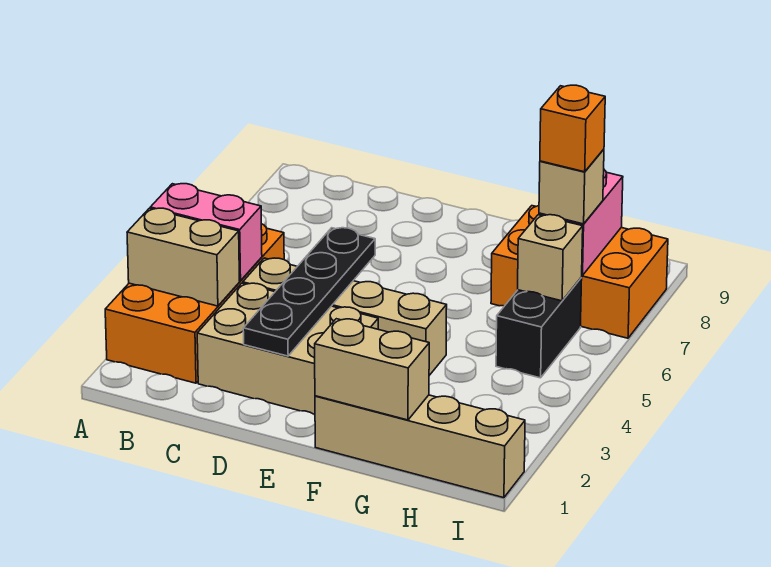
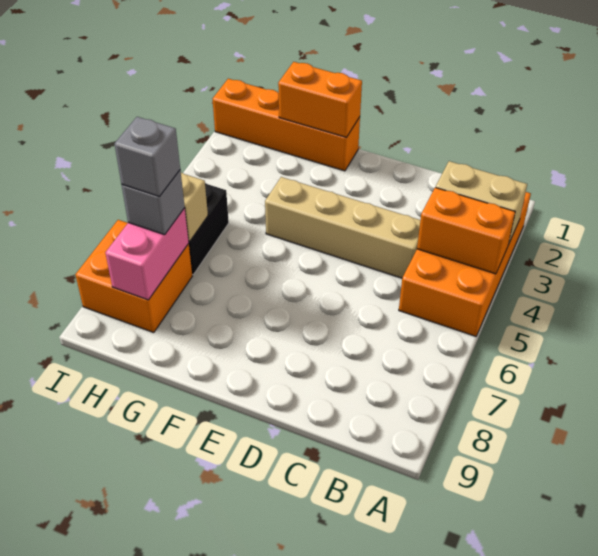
pink 1x2 brick [150,184,262,281] -> orange 1x2 brick [417,187,515,274]
tan 2x3 brick [197,283,378,415] -> none
black 1x4 plate [243,228,375,356] -> none
tan 1x4 brick [315,395,525,498] -> orange 1x4 brick [213,79,360,171]
tan 1x2 brick [315,319,429,420] -> orange 1x2 brick [278,62,362,138]
orange 2x3 brick [491,206,668,338] -> orange 2x2 brick [75,220,192,333]
tan 1x1 brick [539,149,604,224] -> grey 1x1 brick [122,170,185,235]
orange 1x1 brick [540,85,605,172] -> grey 1x1 brick [115,117,180,197]

